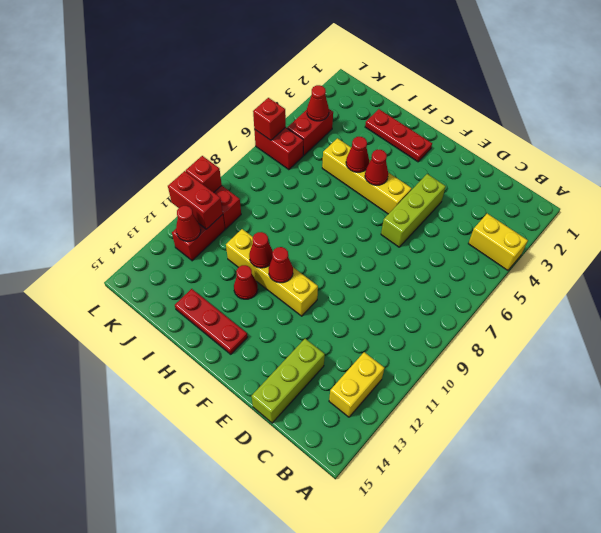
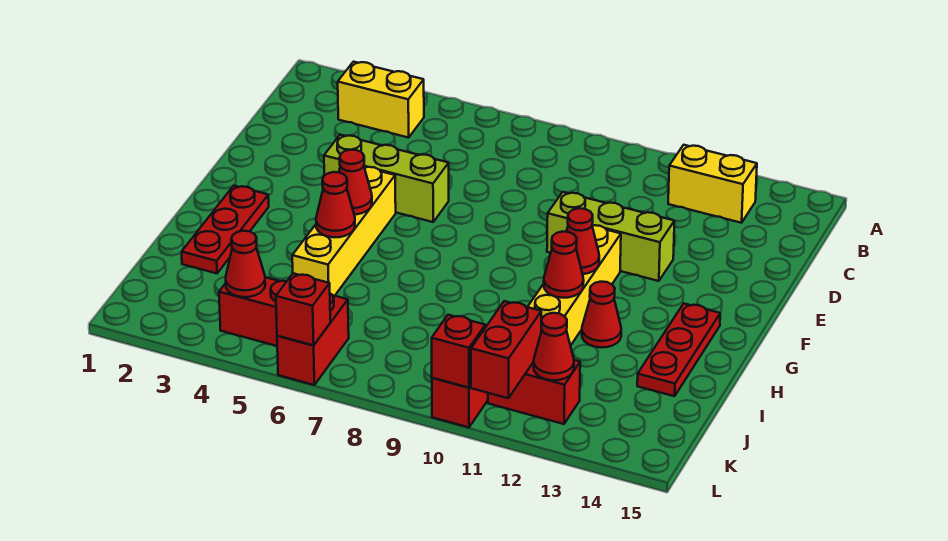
yellow 1x2 brick [468,214,528,270] -> yellow 1x2 brick turned to [338,62,424,138]
lime 1x3 brick [252,339,325,423] -> lime 1x3 brick moved to [547,192,674,281]

